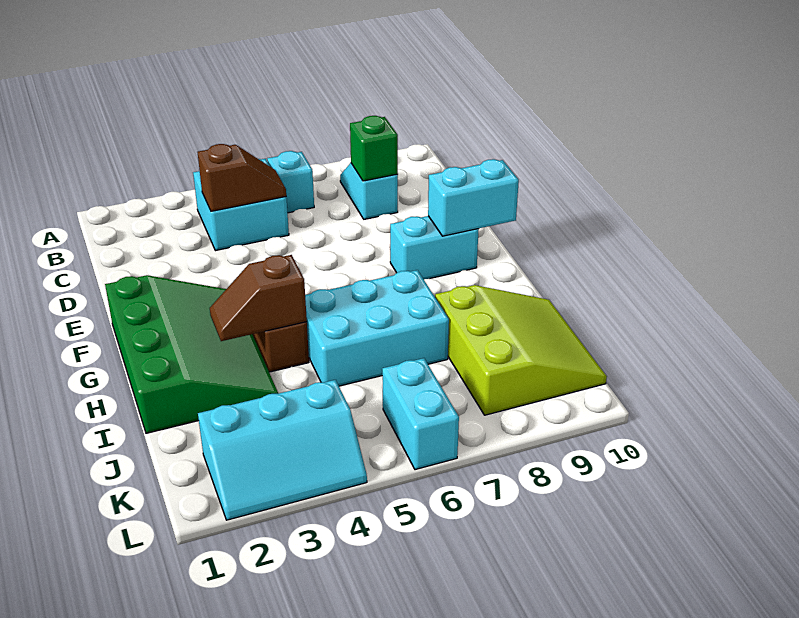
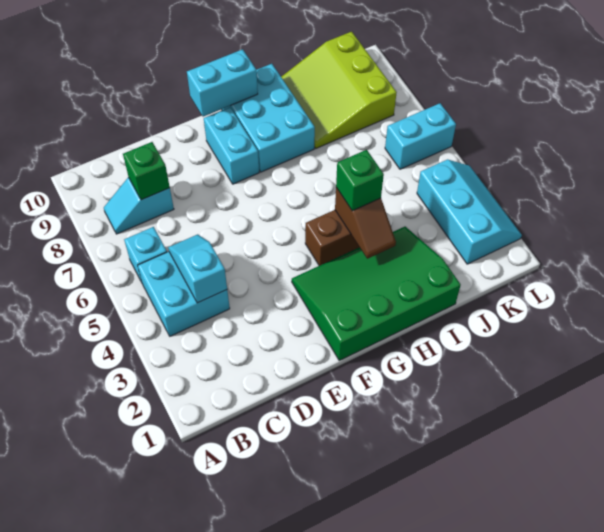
brown 1x2 slope [198,144,286,211] -> cyan 1x2 slope [168,234,227,303]
cyan 1x2 brick [428,159,519,236] -> cyan 1x2 brick turned to [187,49,258,117]
none -> green 1x1 brick [336,150,384,211]
cyan 2x3 brick [305,270,449,386] -> cyan 2x3 brick moved to [221,64,315,172]
lime 3x3 slope [435,285,607,415] -> lime 3x3 slope turned to [281,32,397,148]

